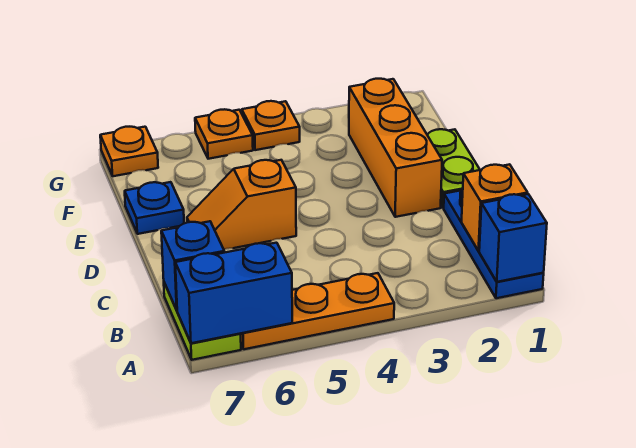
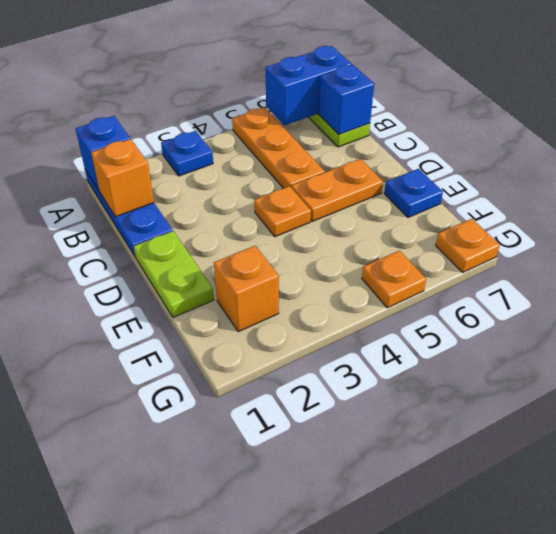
none -> blue 1x1 plate [161,131,213,176]
orange 1x3 plate [241,273,394,349] -> orange 1x3 plate turned to [232,107,325,188]
orange 1x3 brick [349,79,442,217] -> orange 1x1 brick [214,246,279,331]
orange 1x2 slope [187,160,296,249] -> orange 1x2 plate [291,159,383,221]
orange 1x1 plate [242,101,300,150] -> orange 1x1 plate moved to [254,186,311,237]

